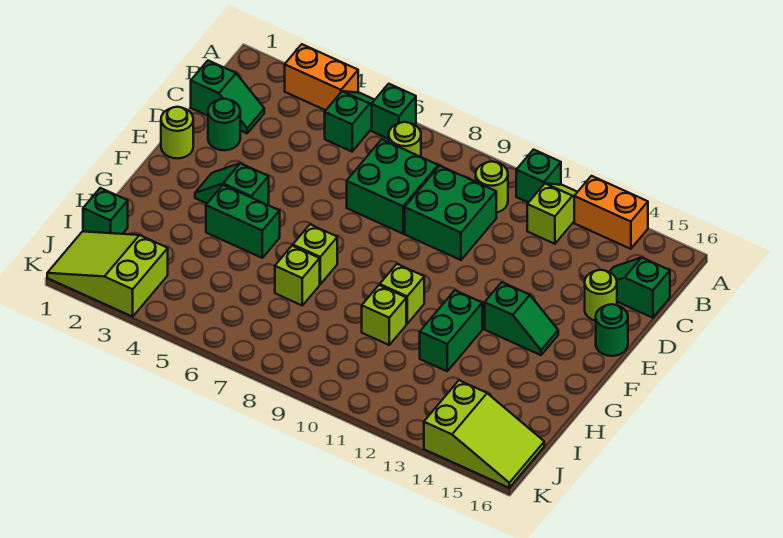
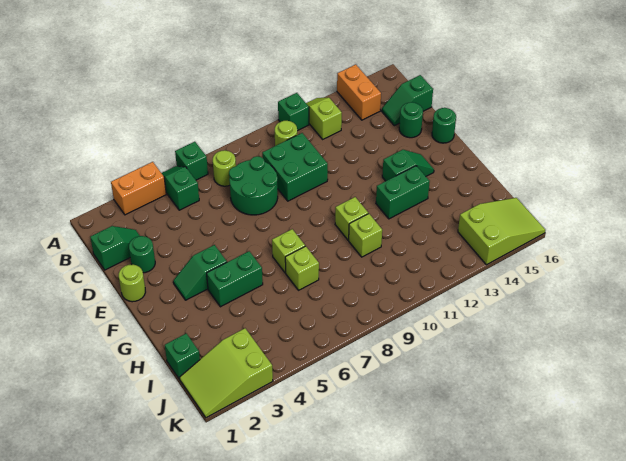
orange 1x2 brick [574,176,648,249] -> orange 1x2 brick turned to [337,64,381,120]
green 2x2 brick [347,139,438,234] -> green 2x2 round brick [229,156,278,215]
lime 1x1 round brick [585,270,617,321] -> green 1x1 round brick [399,102,423,138]
green 1x2 brick [420,290,482,371] -> green 1x2 brick turned to [376,166,430,219]

